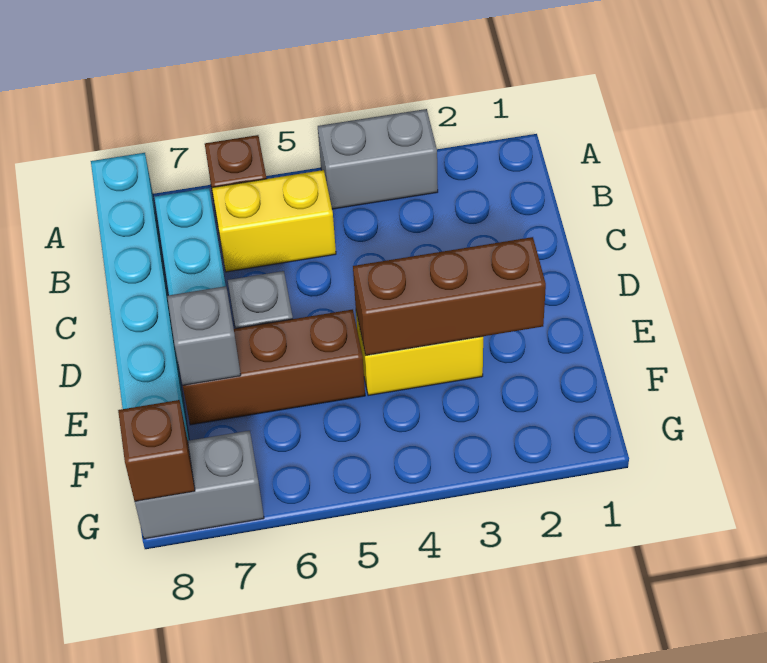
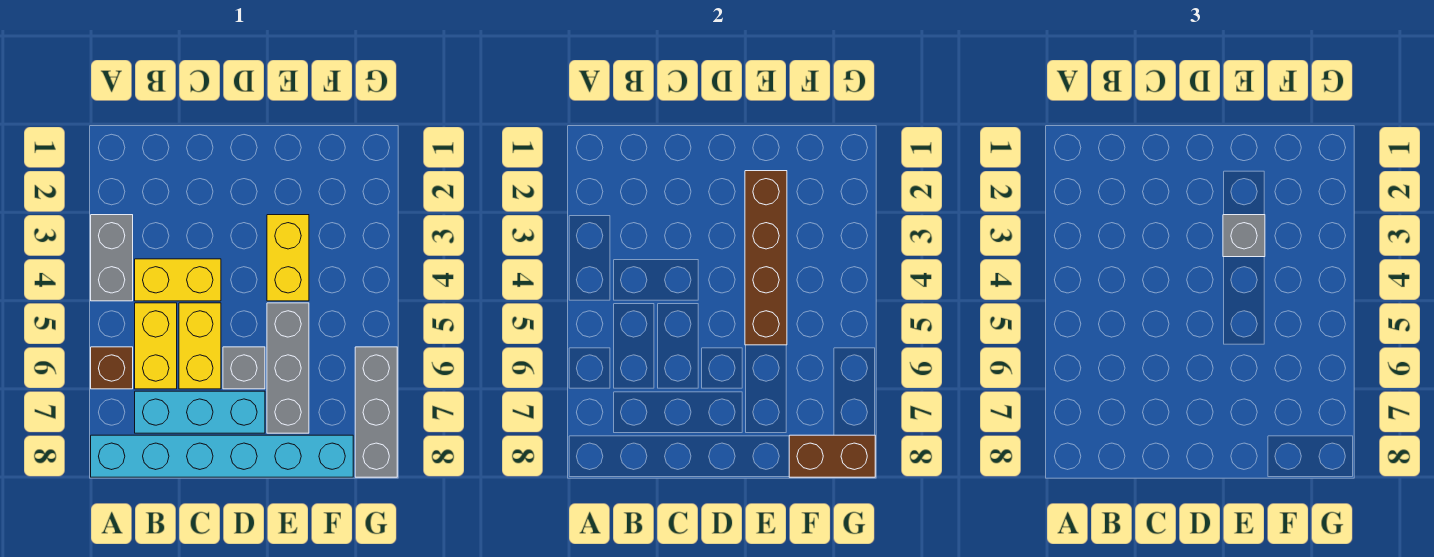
none -> yellow 1x2 brick [135,259,221,301]
none -> yellow 1x2 brick [179,303,221,389]
brown 1x3 brick [353,237,546,355] -> brown 1x4 brick [745,171,787,345]
brown 1x3 brick [183,309,365,425] -> grey 1x3 brick [267,303,309,433]
grey 1x1 brick [167,286,241,385] -> grey 1x1 brick moved to [1223,215,1265,257]
grey 1x2 brick [135,431,264,539] -> grey 1x3 brick [355,347,397,477]
brown 1x1 brick [118,400,195,501] -> brown 1x2 brick [789,435,875,477]

